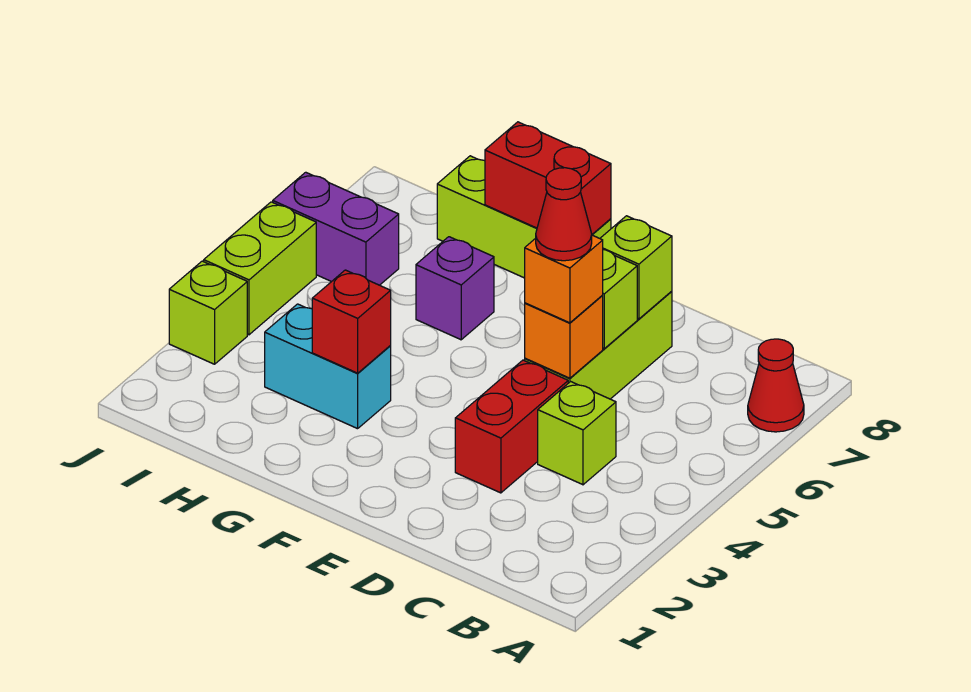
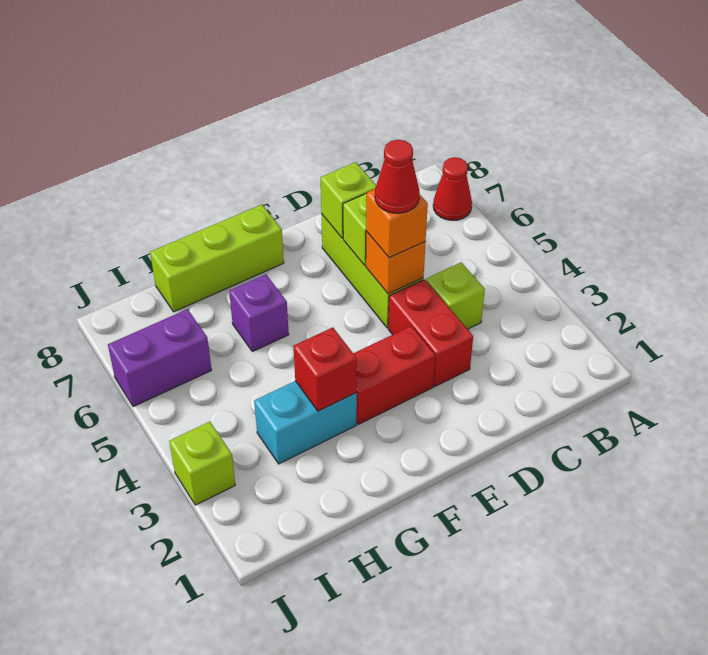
red 1x2 brick [485,122,611,234] -> red 1x2 brick moved to [353,326,435,424]
lime 1x2 brick [204,202,316,335] -> none

